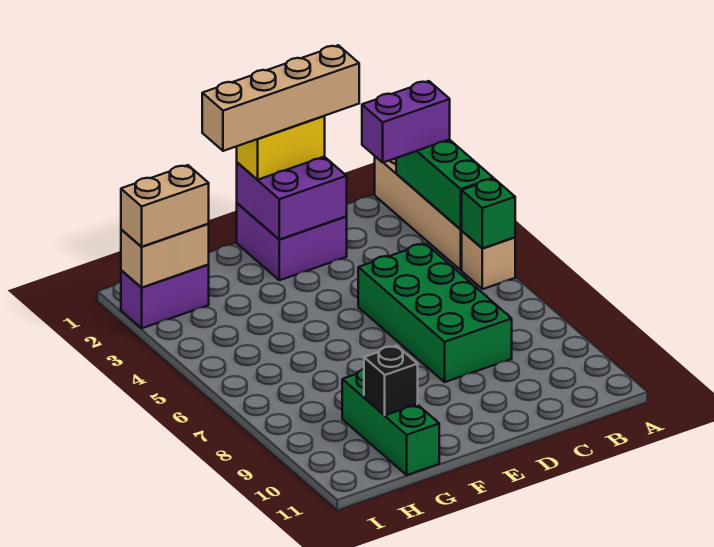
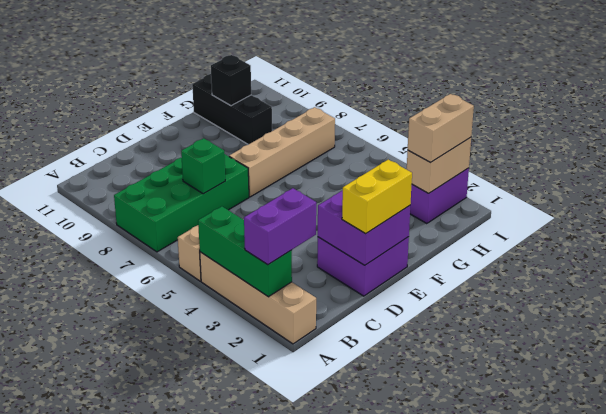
green 1x1 brick [461,179,515,249] -> green 1x1 brick moved to [181,138,225,194]
tan 1x4 brick [202,45,359,151] -> tan 1x4 brick moved to [229,107,335,197]
green 2x4 brick [358,244,512,382] -> green 2x4 brick turned to [114,154,249,252]
green 1x3 brick [342,369,439,475] -> black 1x3 brick [192,74,272,144]

